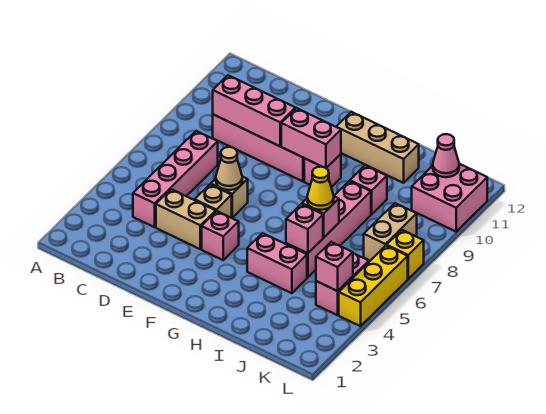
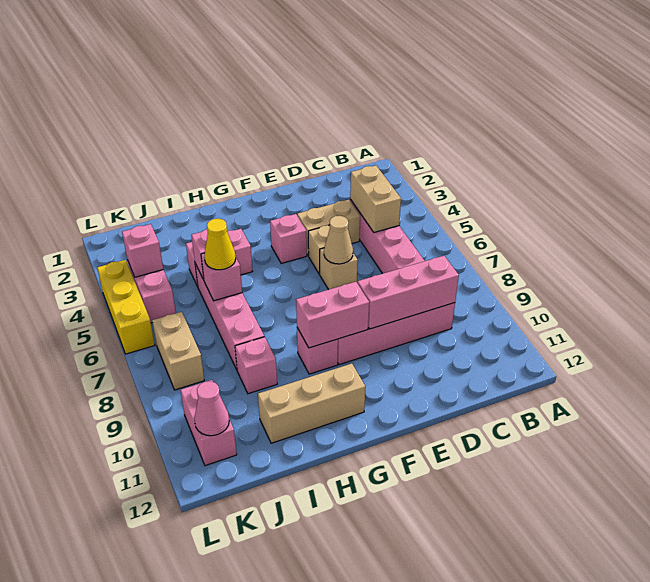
none -> tan 1x2 brick [350,165,401,232]
pink 2x2 brick [412,164,487,232] -> pink 1x2 brick [181,380,237,466]
yellow 1x1 brick [387,230,424,279] -> none

